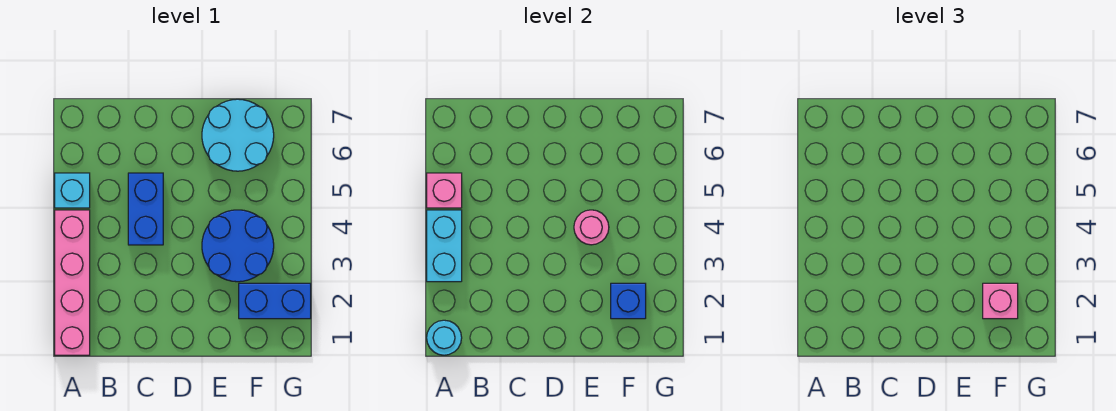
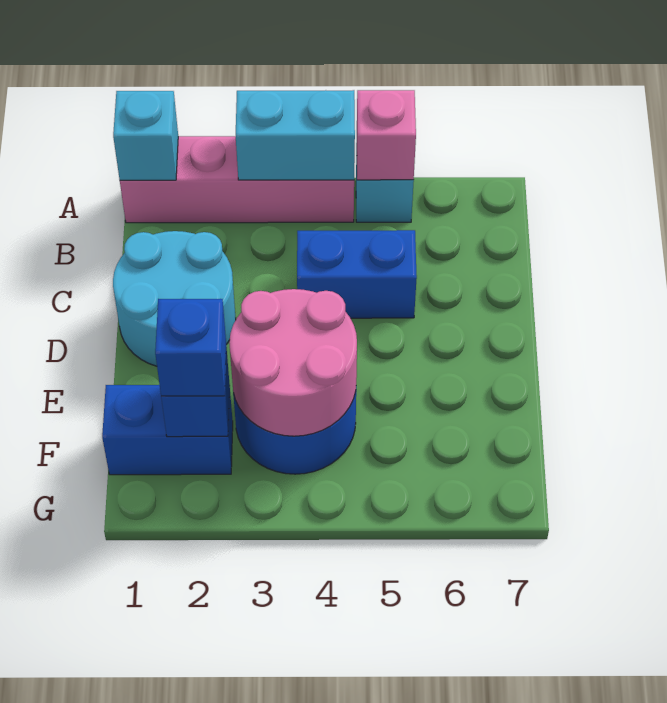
cyan 1x1 round brick [427,320,462,355] -> cyan 1x1 brick [113,91,178,180]
pink 1x1 round brick [574,210,609,245] -> pink 2x2 round brick [229,289,357,436]
cyan 2x2 round brick [202,99,274,171] -> cyan 2x2 round brick moved to [113,231,236,366]
blue 1x2 brick [239,283,311,319] -> blue 1x2 brick turned to [102,385,233,475]
pink 1x1 brick [983,283,1018,319] -> blue 1x1 brick [155,299,226,396]

